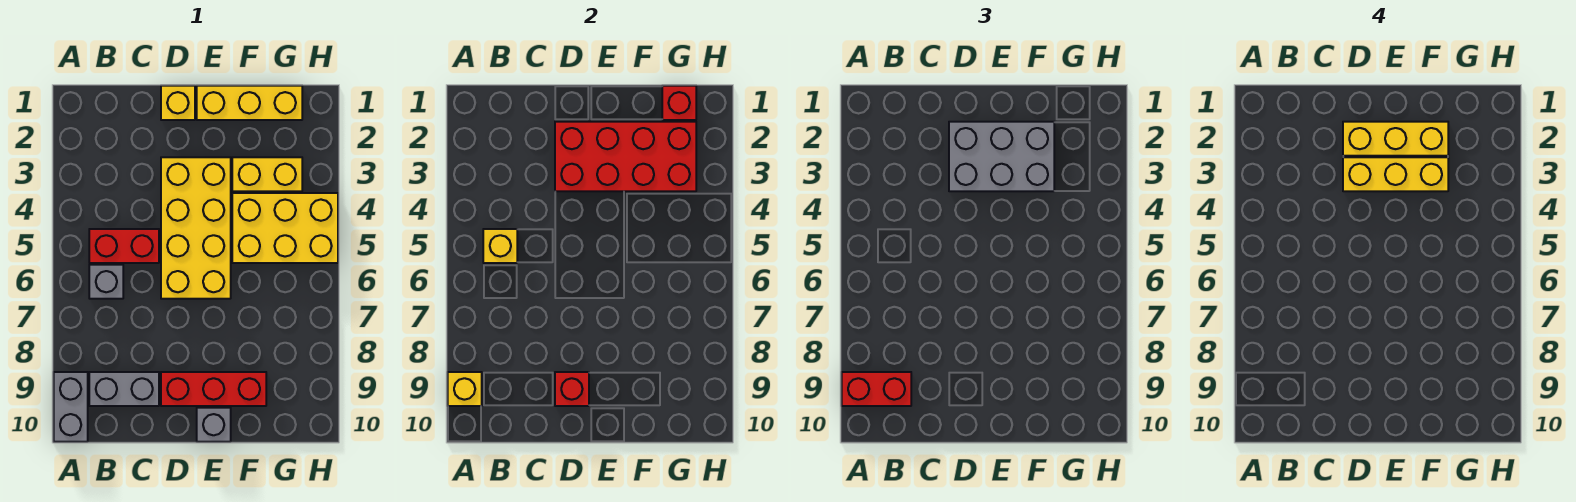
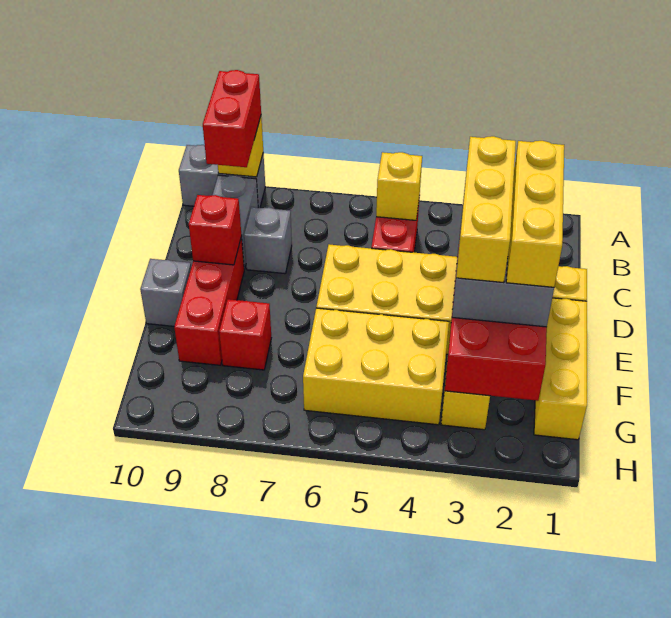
grey 1x1 brick [89,265,123,299] -> grey 1x1 brick moved to [244,207,292,274]
yellow 2x3 brick [232,193,338,263] -> yellow 2x3 brick turned to [303,308,449,425]
red 1x1 brick [662,86,696,120] -> red 1x1 brick moved to [219,299,271,370]

